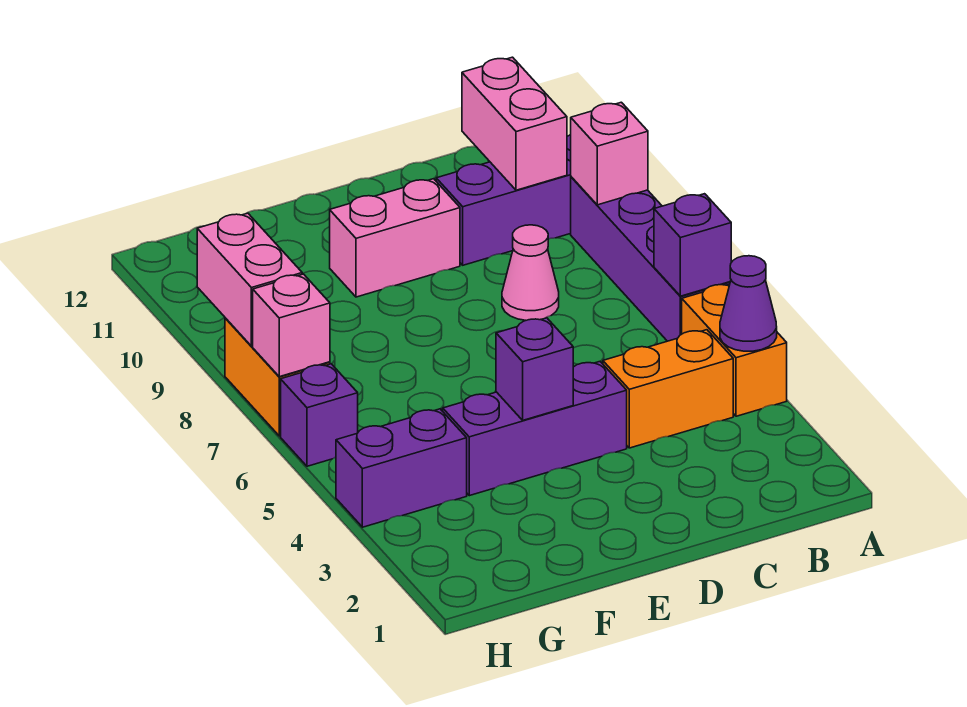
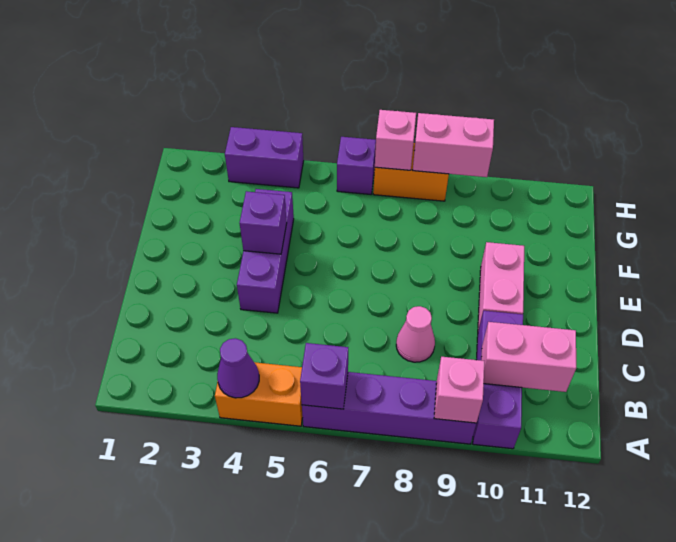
orange 1x2 brick [603,330,733,448] -> none
purple 1x2 brick [336,409,467,527] -> purple 1x2 brick turned to [225,127,304,188]

